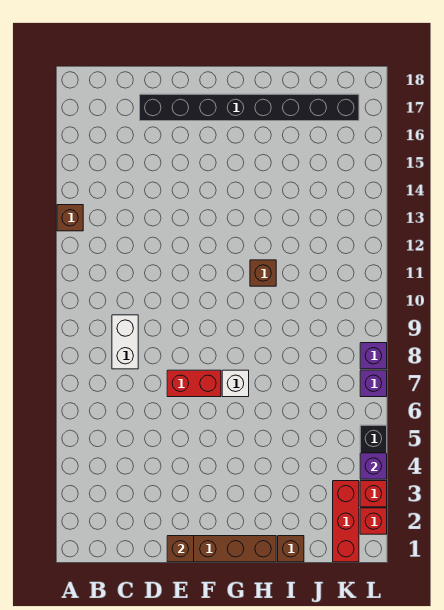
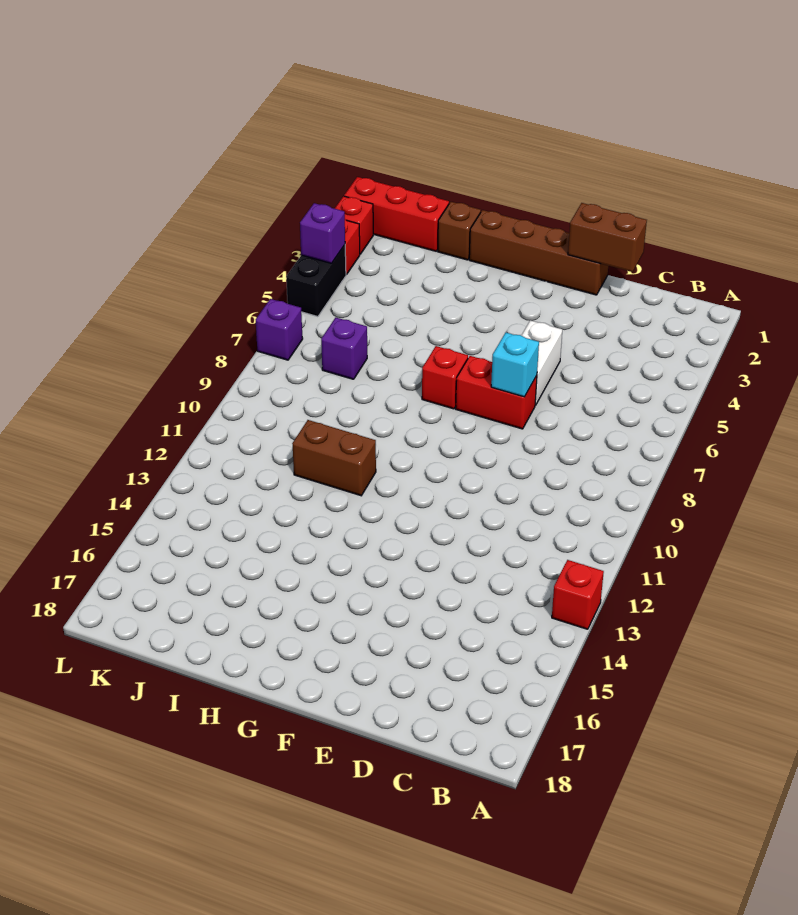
brown 1x1 brick [57,205,83,231] -> red 1x1 brick [552,560,604,629]
white 1x2 brick [112,315,138,369] -> white 1x2 brick moved to [521,320,562,405]
black 1x8 brick [140,94,359,121] -> none
brown 1x1 brick [167,536,194,562] -> brown 1x2 brick [568,203,647,272]
none -> cyan 1x1 brick [491,333,539,397]
white 1x1 brick [222,370,249,397] -> red 1x1 brick [422,346,468,409]
brown 1x1 brick [250,260,276,286] -> brown 1x2 brick [292,420,376,496]
red 1x3 brick [333,481,359,562] -> red 1x3 brick turned to [344,177,449,251]
purple 1x1 brick [360,343,387,369] -> purple 1x1 brick moved to [321,318,367,379]

